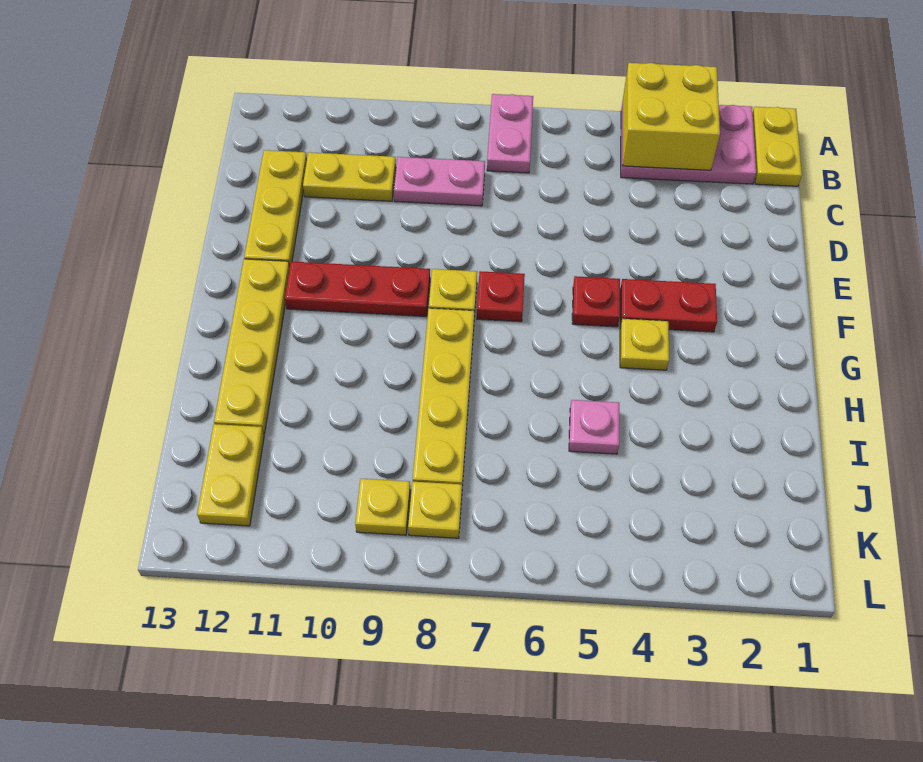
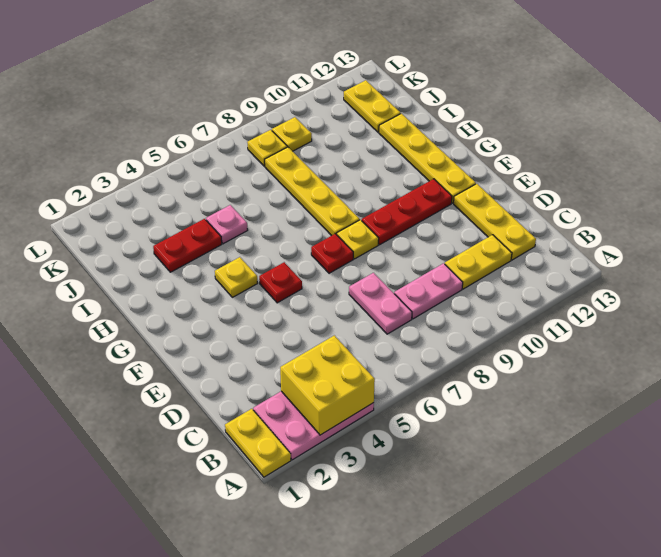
pink 1x2 plate [487,94,533,173] -> pink 1x2 plate moved to [349,273,412,334]
red 1x2 plate [620,279,717,332] -> red 1x2 plate moved to [153,219,222,272]

